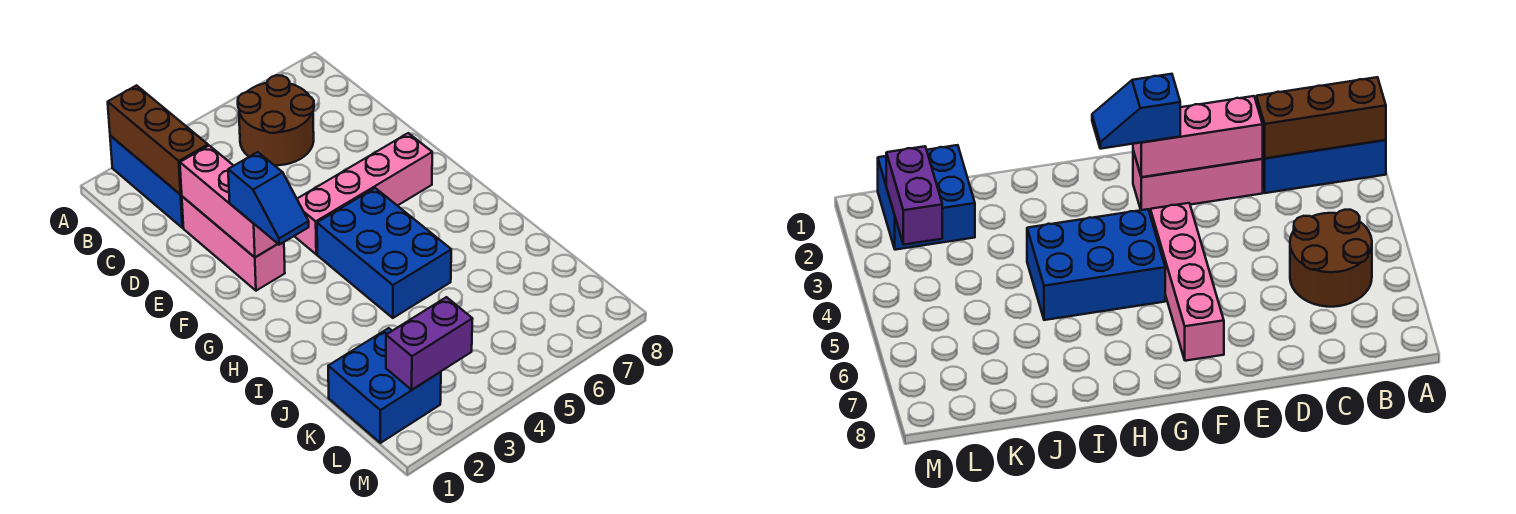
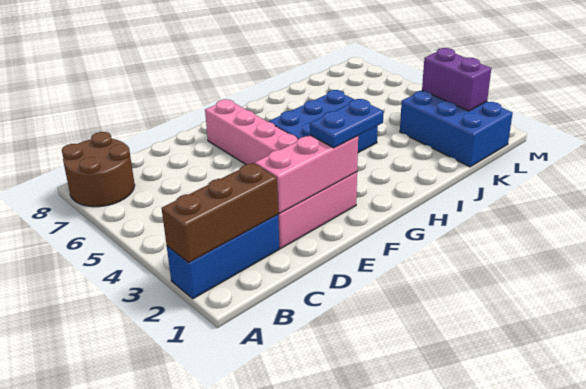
brown 2x2 round brick [238,75,314,165] -> brown 2x2 round brick moved to [62,132,135,207]
blue 1x2 slope [228,152,309,245] -> blue 1x2 plate [310,99,384,148]
blue 2x2 brick [328,328,441,443] -> blue 2x3 brick [400,91,513,167]

